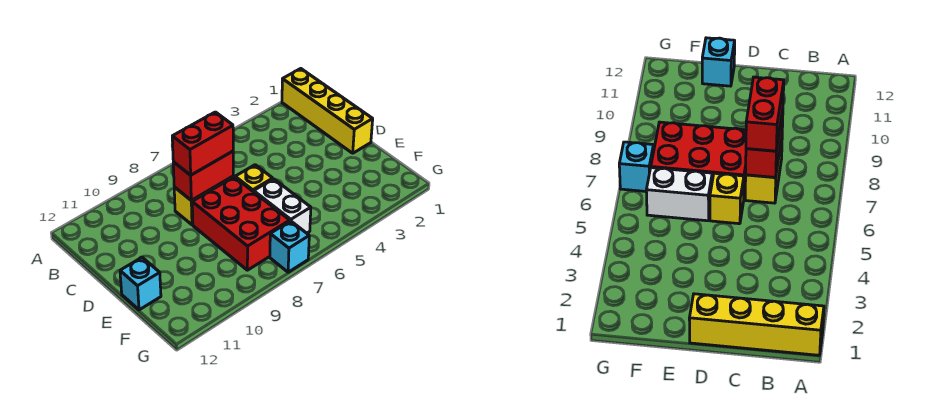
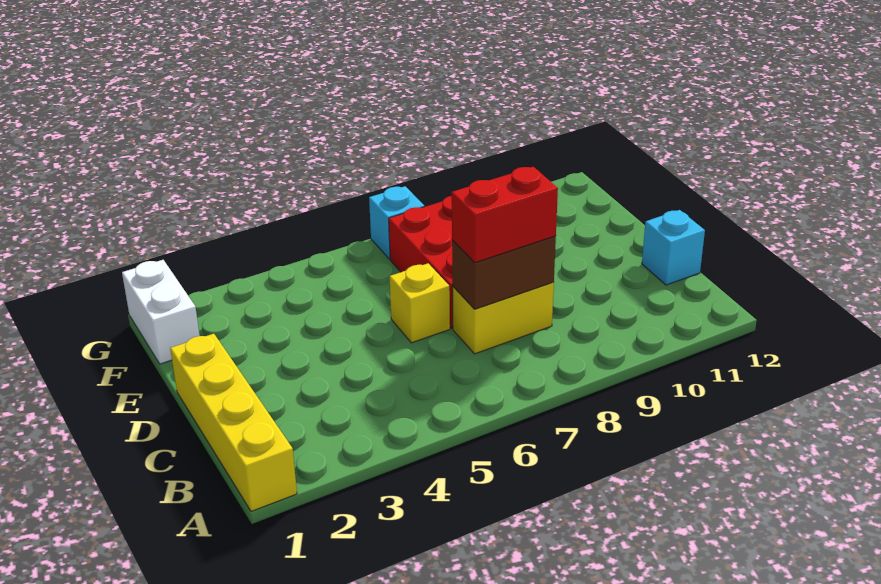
red 1x2 brick [173,151,233,200] -> brown 1x2 brick [452,236,556,309]
white 1x2 brick [254,179,311,233] -> white 1x2 brick moved to [122,260,200,364]
cyan 1x1 brick [120,257,161,310] -> cyan 1x1 brick moved to [642,210,705,285]

